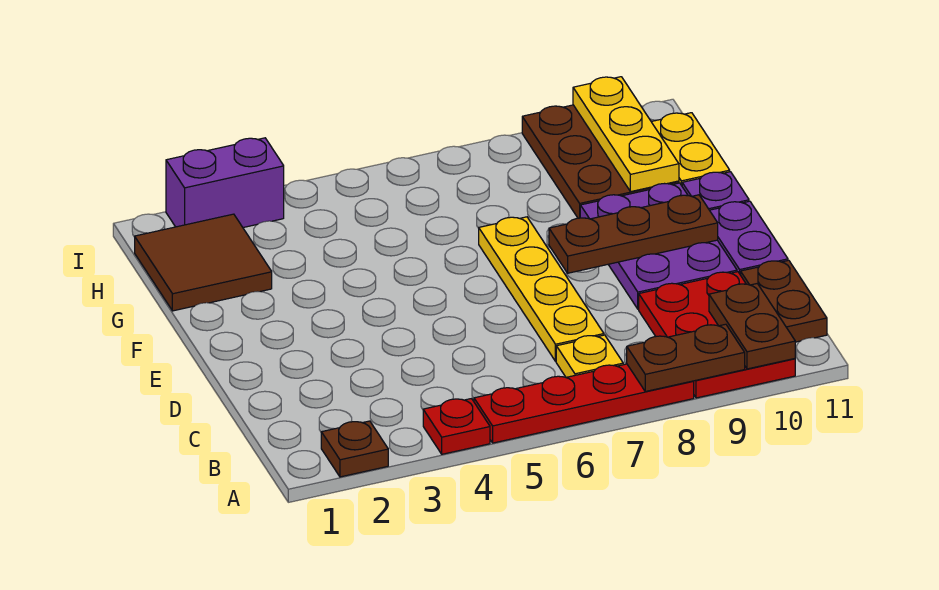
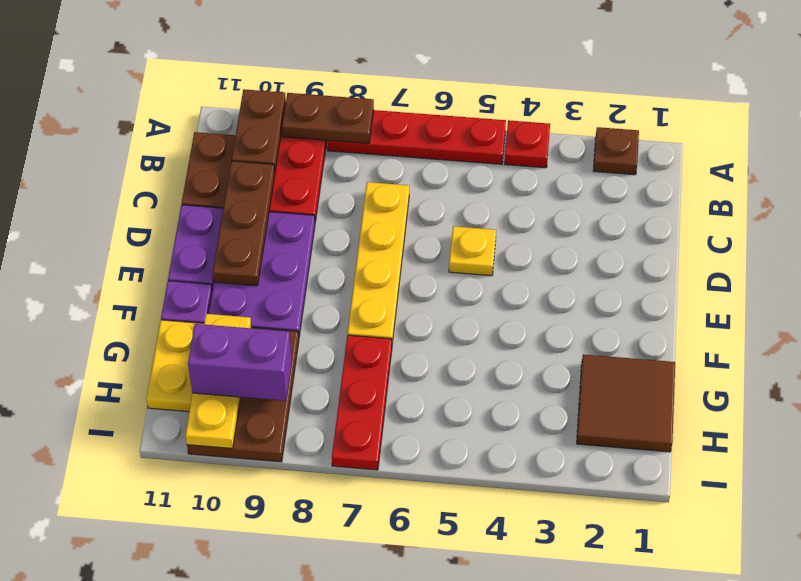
yellow 1x1 plate [556,335,623,377] -> yellow 1x1 plate moved to [449,226,496,276]
brown 1x3 plate [549,195,718,273] -> brown 1x3 plate turned to [213,161,275,286]
none -> red 1x3 plate [332,335,392,470]
purple 1x2 brick [166,138,284,228] -> purple 1x2 brick moved to [188,324,292,401]

